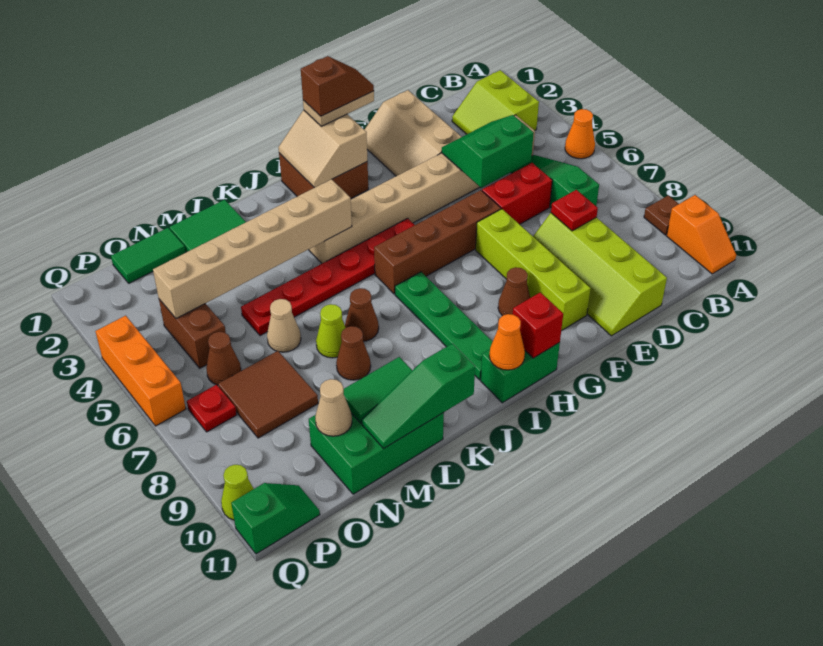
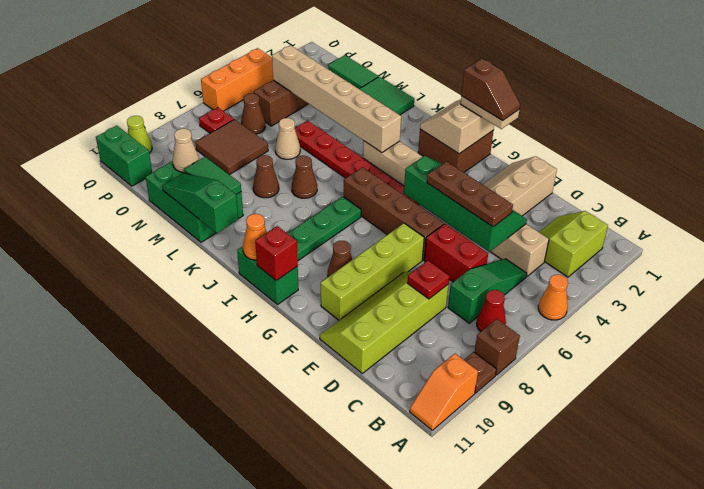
none -> brown 1x1 brick [475,319,520,375]
none -> red 1x1 cone [477,290,506,332]
green 2x2 slope [442,115,534,188] -> green 2x4 slope [404,156,527,252]
none -> brown 1x3 plate [427,161,513,227]
lime 1x1 cone [316,304,346,358] -> none
green 1x2 slope [231,483,320,554] -> green 1x2 brick [96,125,152,186]

